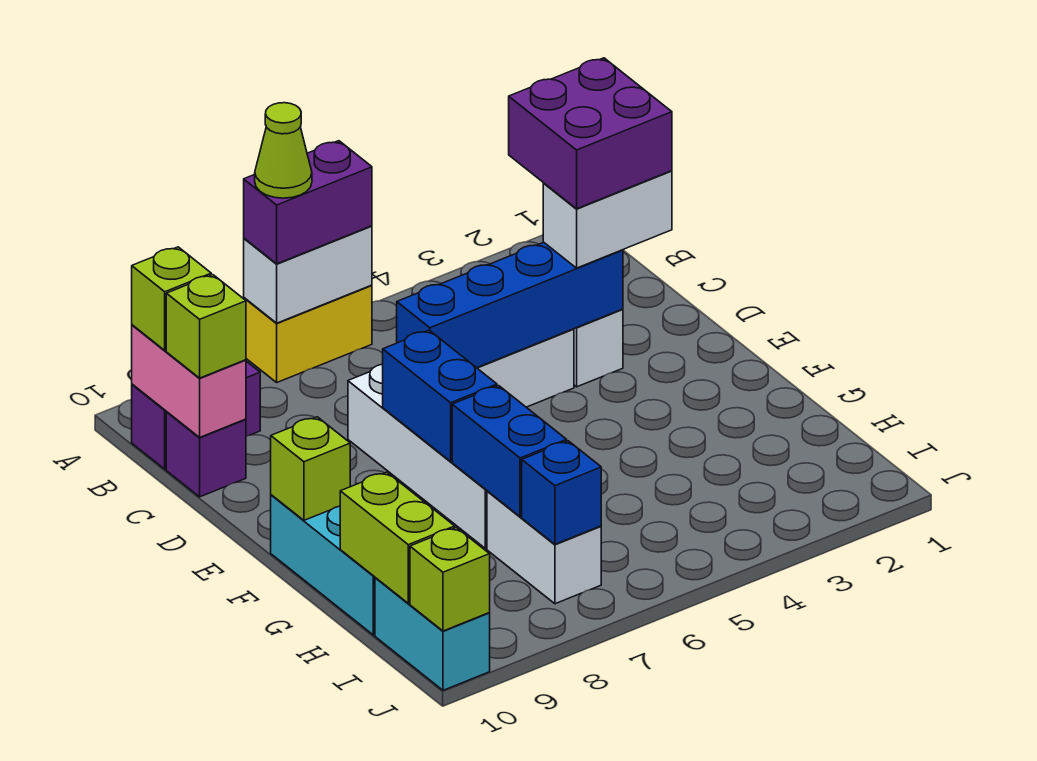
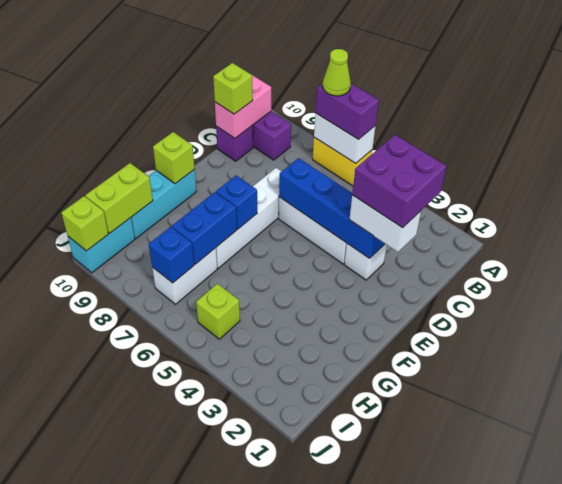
lime 1x1 brick [132,247,211,350] -> lime 1x1 brick moved to [196,284,240,339]
blue 1x2 brick [383,330,497,461] -> blue 1x1 brick [216,175,257,229]

